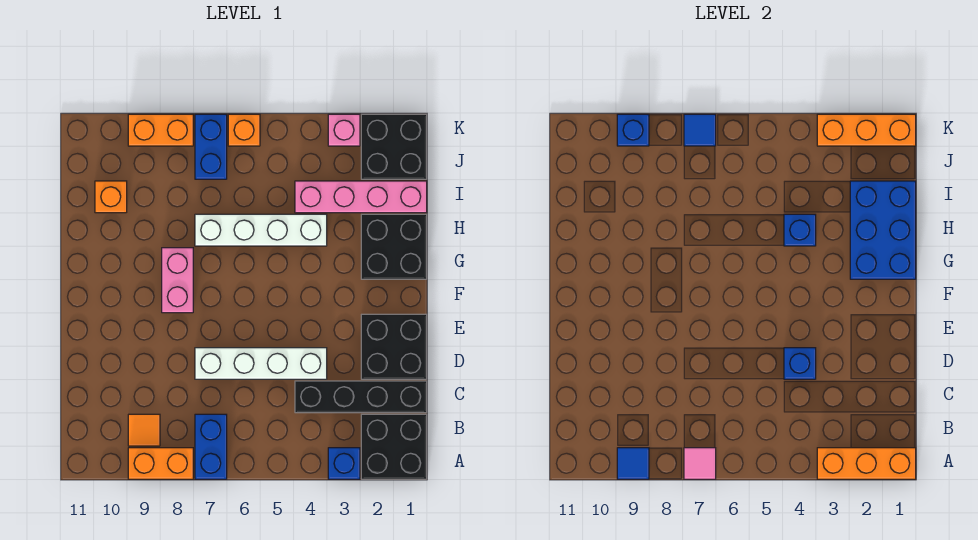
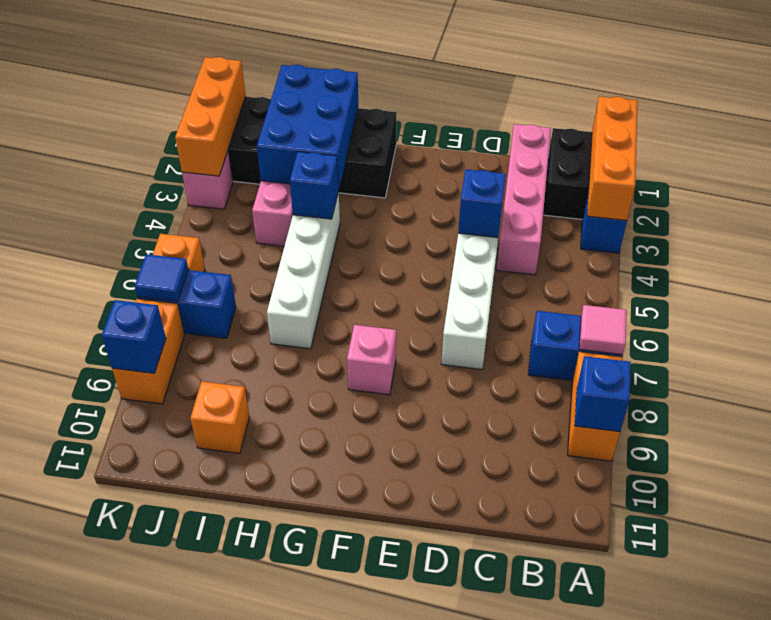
blue 1x1 tile [617,448,649,479] -> blue 1x1 brick [575,356,631,432]
orange 1x1 tile [128,414,160,446] -> none
black 1x4 brick [295,381,427,413] -> pink 1x4 brick [497,124,551,275]
black 2x2 brick [361,314,427,379] -> none
pink 1x2 brick [162,248,193,313] -> pink 1x1 brick [347,325,396,395]
blue 2x3 brick [850,181,916,279] -> blue 2x3 brick turned to [257,65,358,188]

